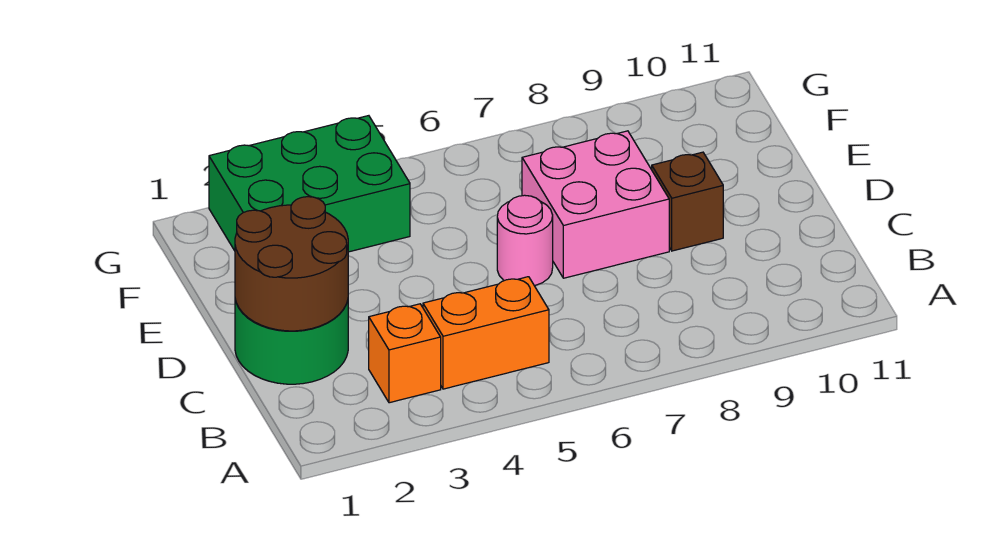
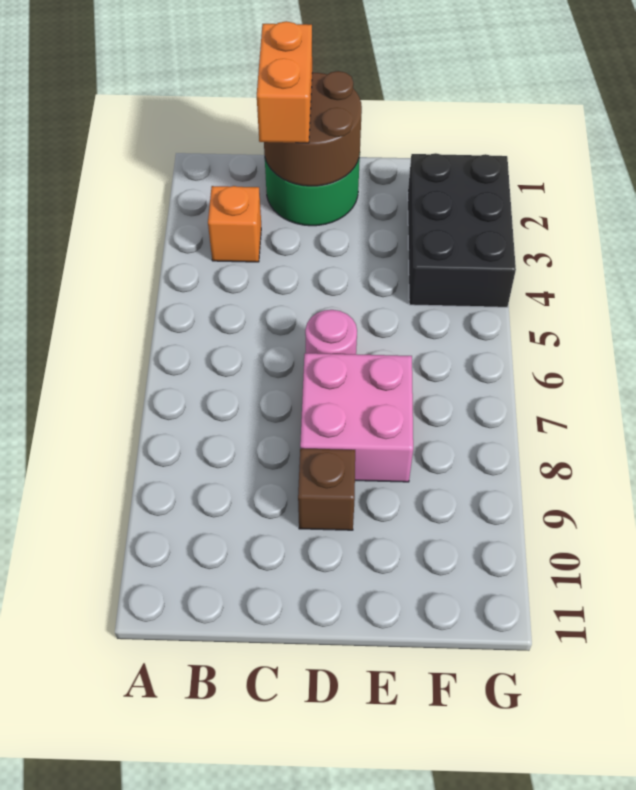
orange 1x2 brick [423,277,549,389] -> orange 1x2 brick moved to [257,21,312,143]
green 2x3 brick [209,116,410,252] -> black 2x3 brick [408,153,516,307]

